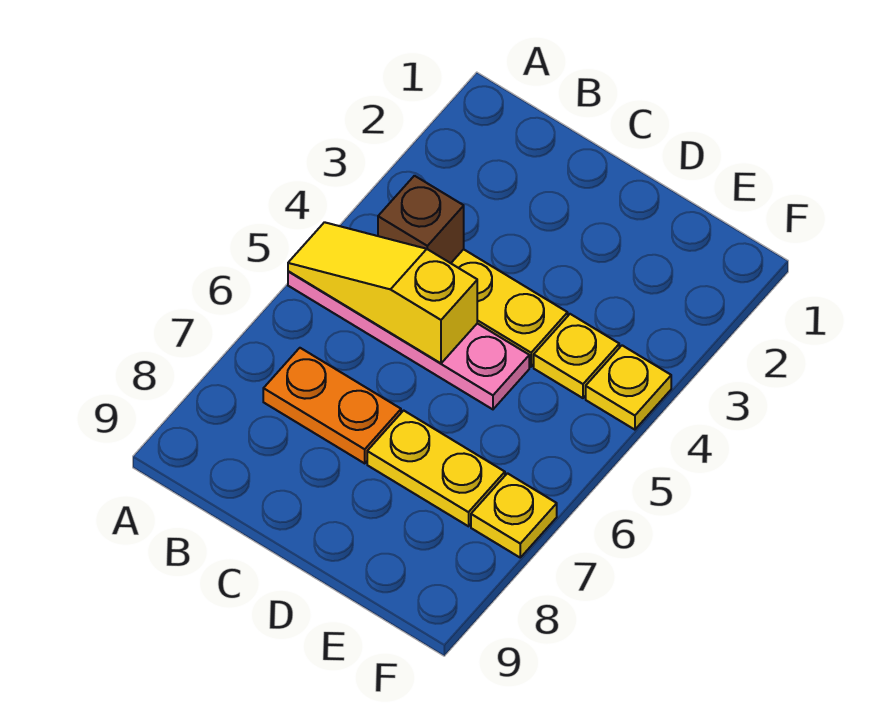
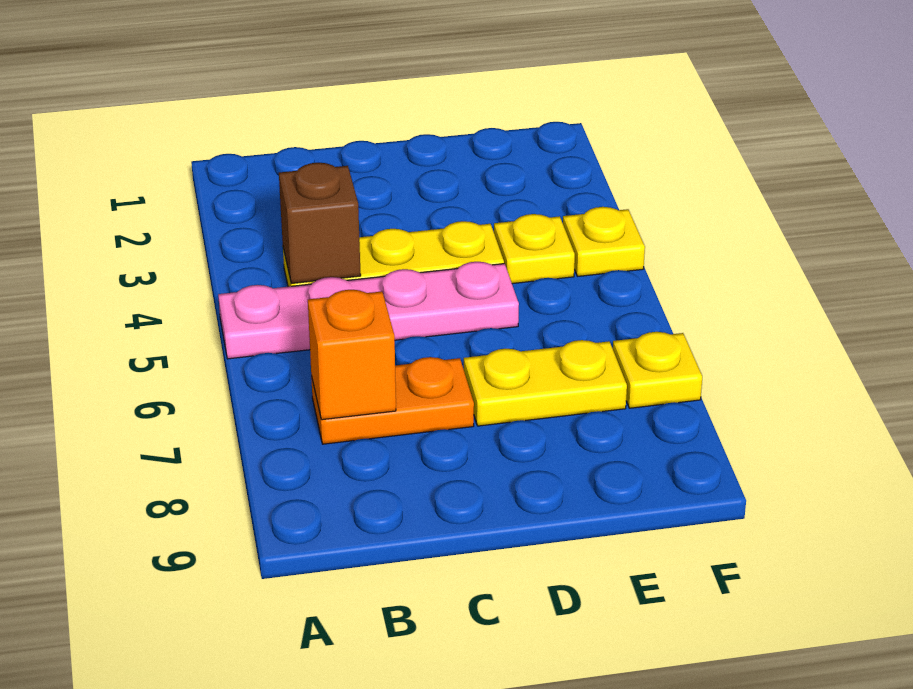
yellow 1x3 slope [288,222,477,363] -> none
none -> orange 1x1 brick [308,290,396,420]

